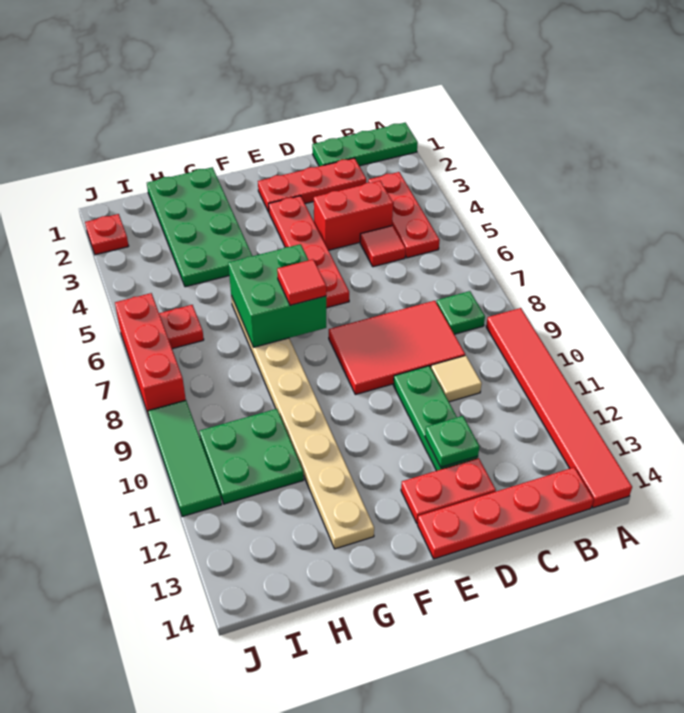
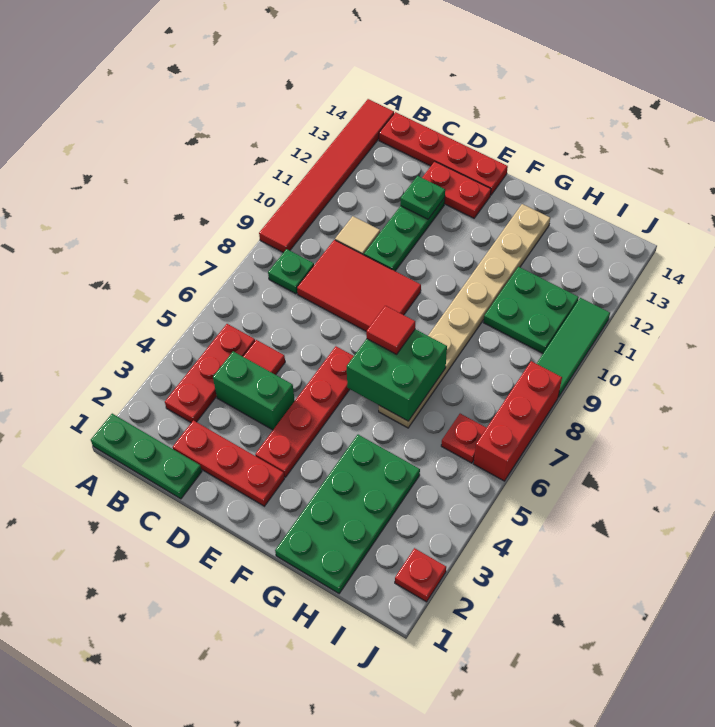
red 1x2 brick [314,181,393,250] -> green 1x2 brick [213,351,295,430]

